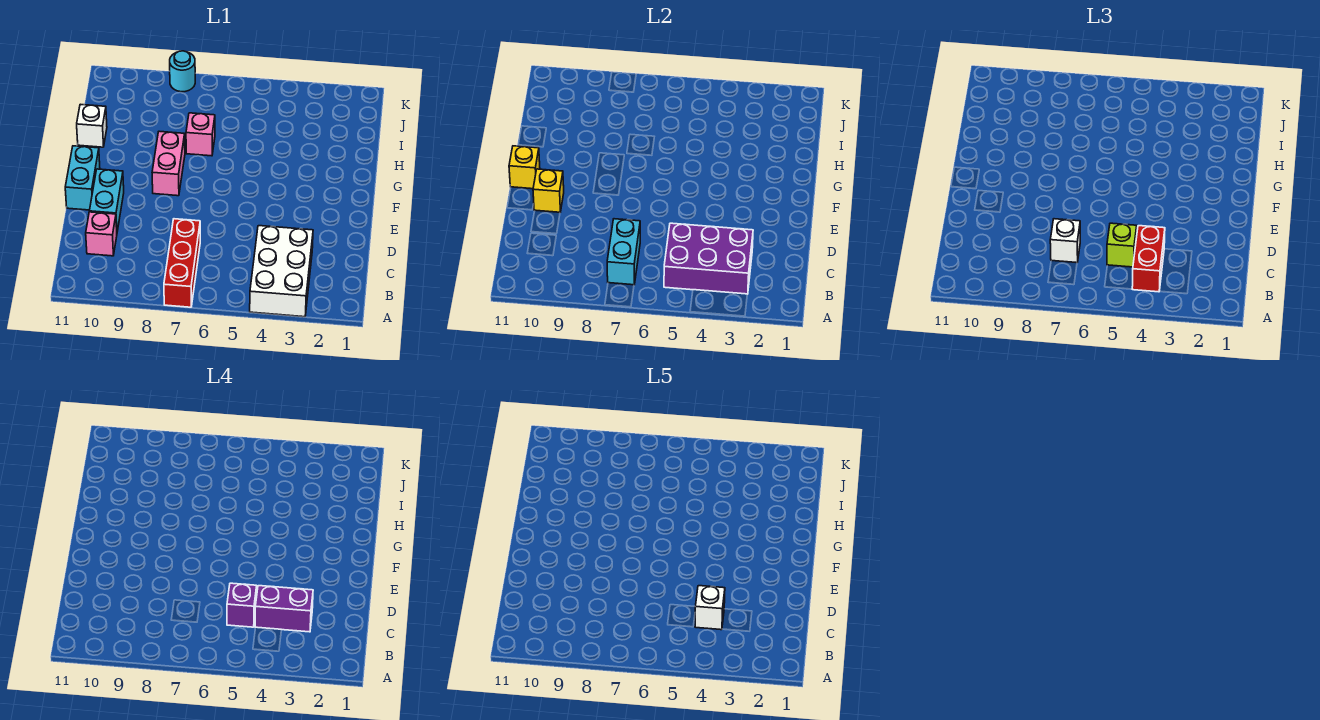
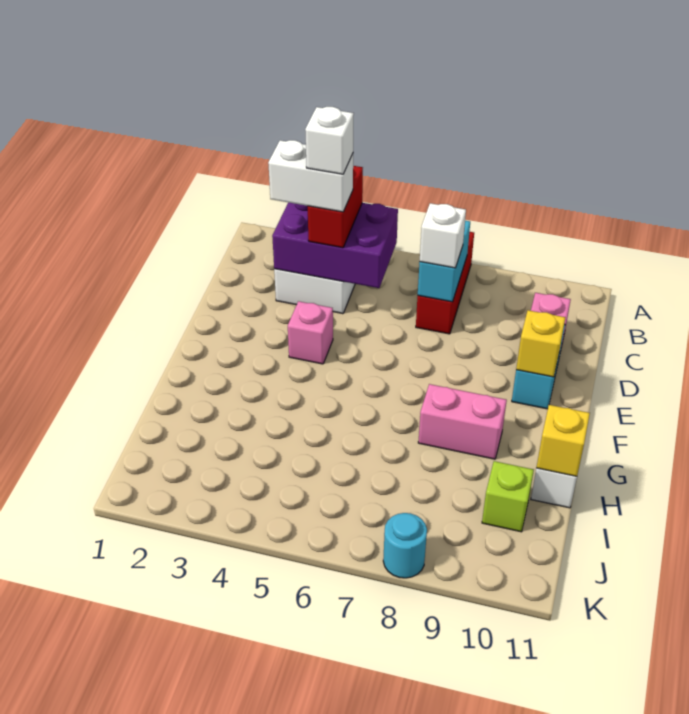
purple 1x2 brick [255,586,313,632] -> white 1x2 brick [268,140,353,212]
lime 1x1 brick [1107,223,1137,267] -> lime 1x1 brick moved to [482,461,534,532]
purple 1x1 brick [227,583,257,627] -> none
cyan 1x2 brick [65,146,100,210] -> none
pink 1x2 brick [152,131,185,196] -> pink 1x2 brick turned to [418,384,507,459]
yellow 1x1 brick [509,146,540,189] -> yellow 1x1 brick moved to [536,405,590,476]
pink 1x1 brick [186,113,215,156] -> pink 1x1 brick moved to [288,301,333,364]

